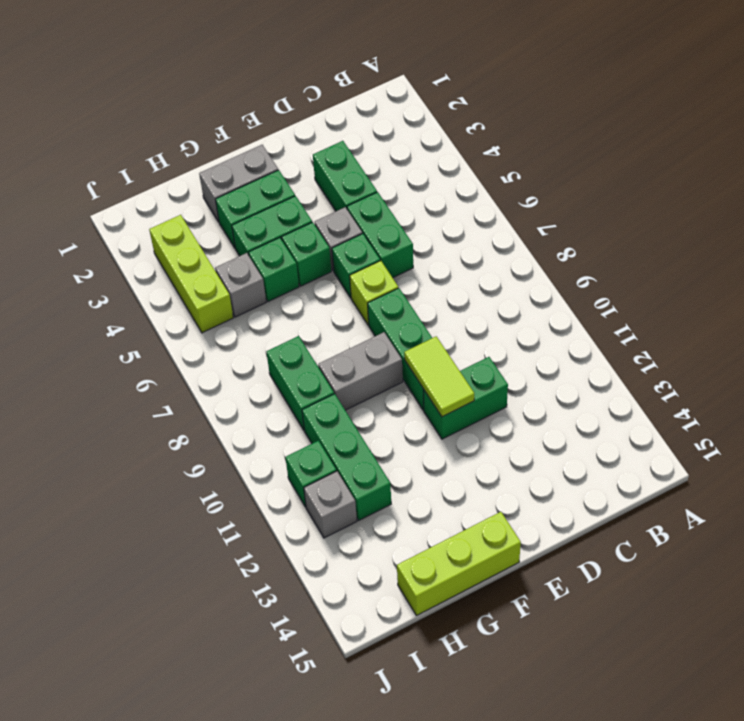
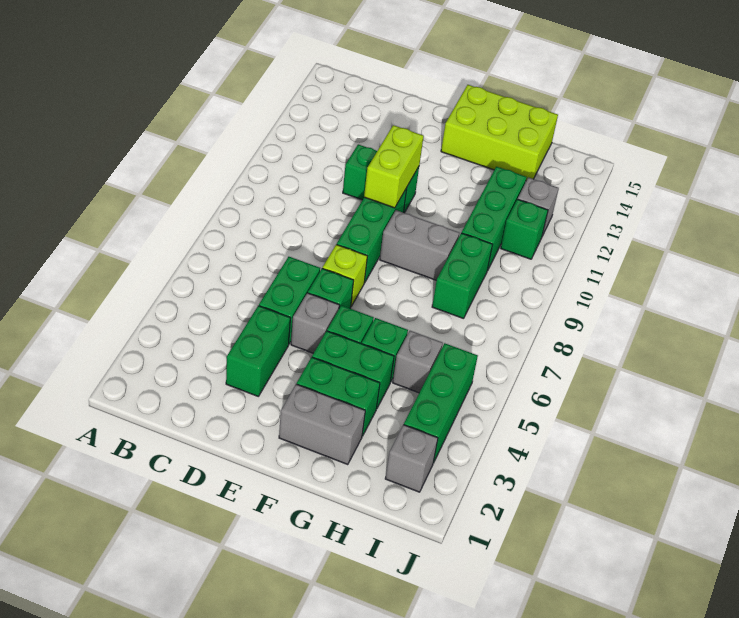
lime 1x2 tile [404,336,474,417] -> lime 1x2 brick [364,125,424,208]
lime 1x3 brick [397,512,521,616] -> lime 2x3 brick [441,85,558,181]
none -> grey 1x1 brick [385,425,438,492]
lime 1x3 brick [149,215,233,333] -> green 1x3 brick [404,343,478,463]

